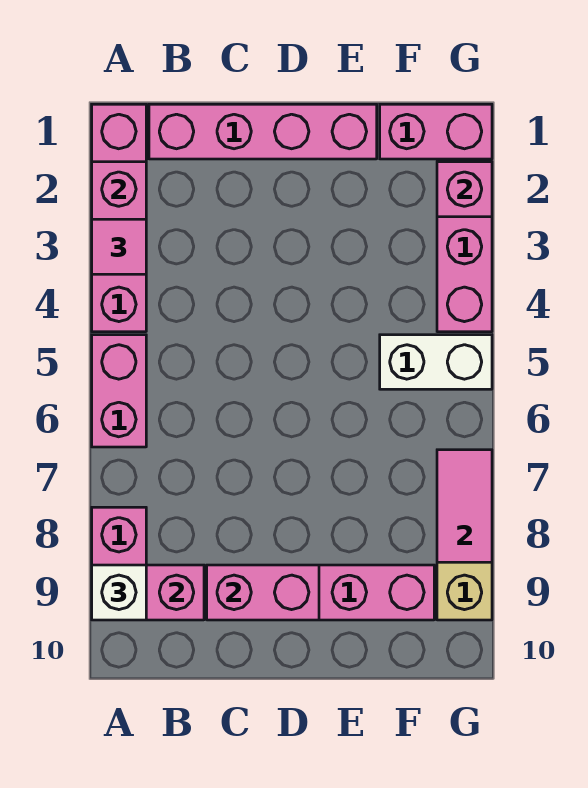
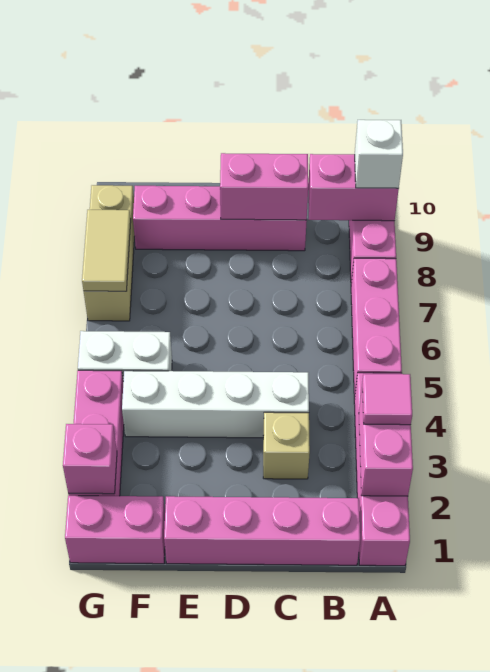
pink 1x2 brick [92,335,146,447] -> pink 1x3 brick [351,258,402,399]
none -> tan 1x1 brick [263,412,310,479]
none -> white 1x4 brick [122,371,309,438]
pink 1x2 tile [437,450,492,562] -> tan 1x2 tile [82,210,131,291]

